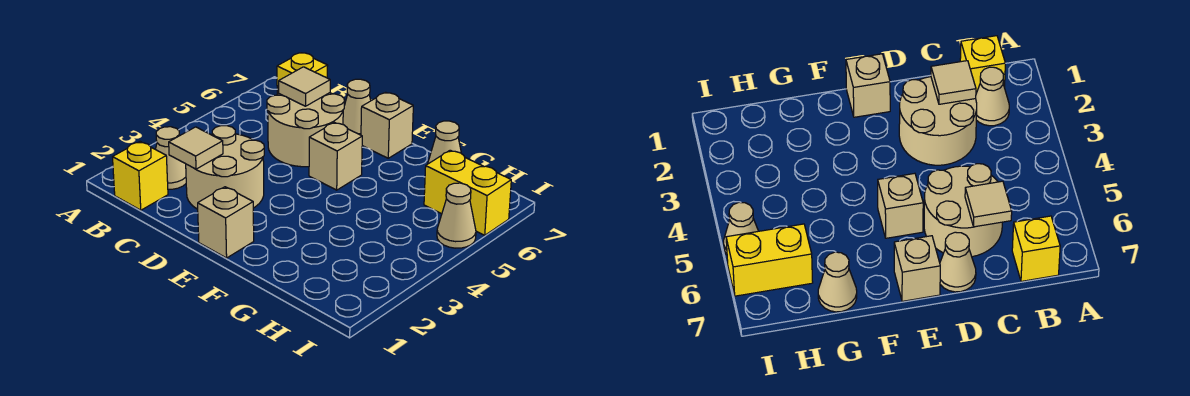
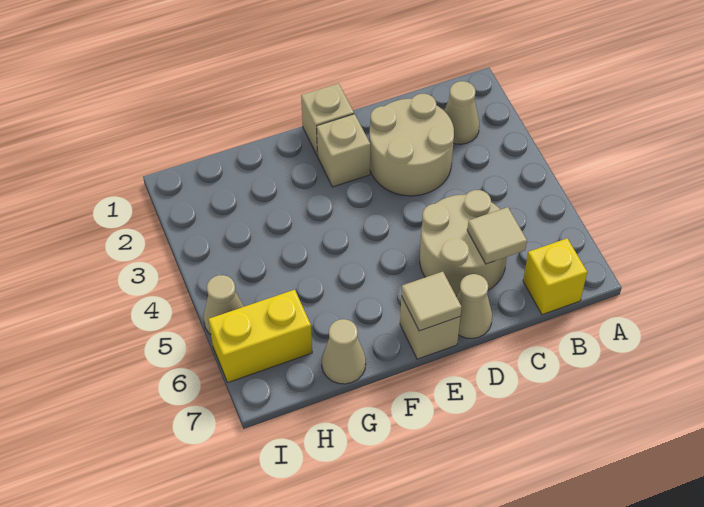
yellow 1x1 brick [113,142,168,210] -> none
tan 1x1 tile [169,127,223,169] -> tan 1x1 tile moved to [401,272,462,331]
tan 1x1 brick [309,123,362,190] -> tan 1x1 brick moved to [317,114,370,187]

